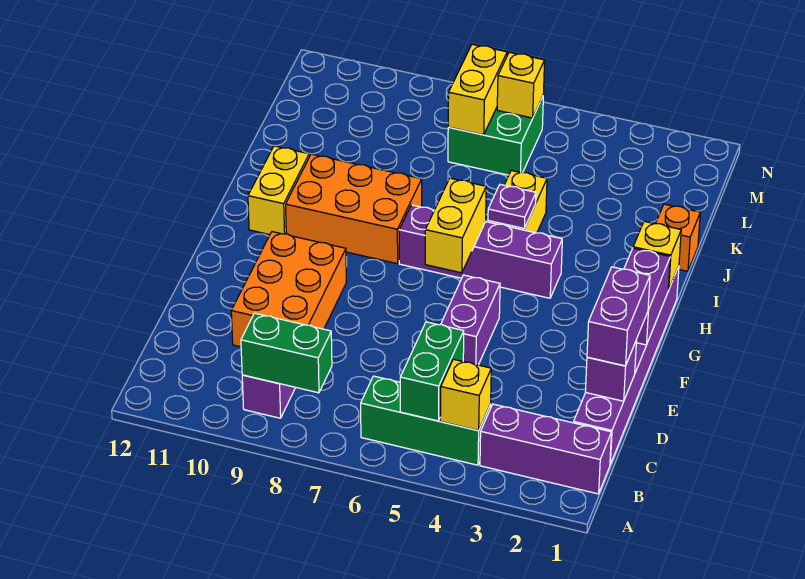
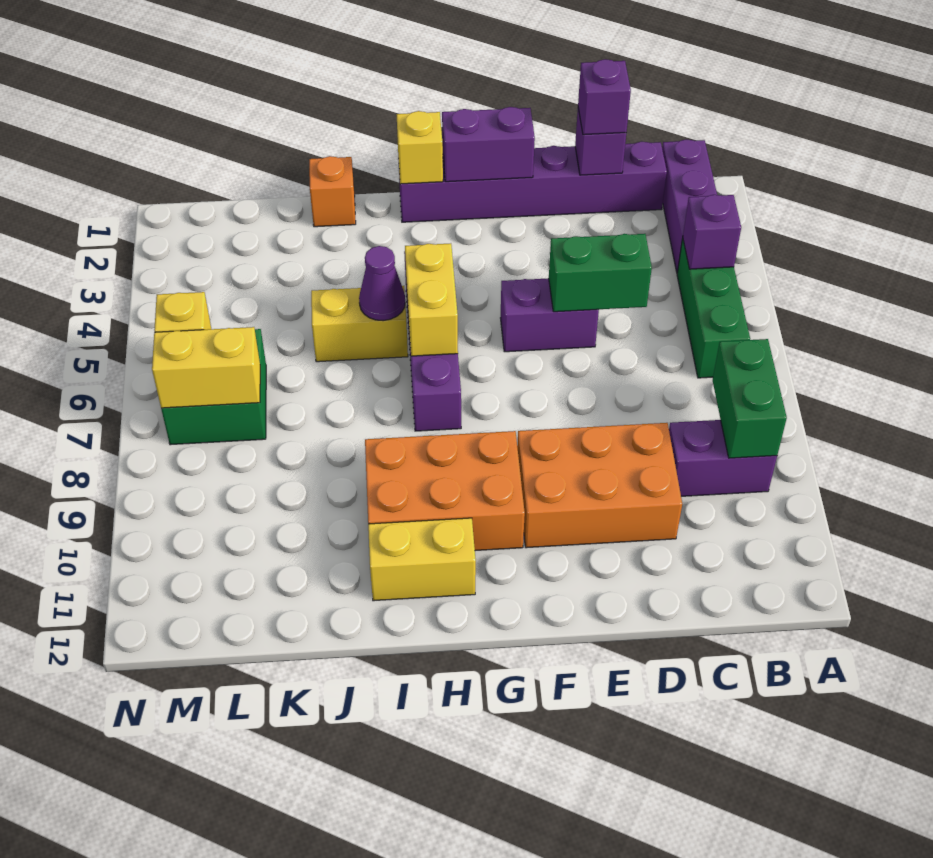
yellow 1x1 brick [440,359,491,431] -> purple 1x1 brick [683,195,741,269]
green 1x2 brick [400,322,464,421] -> green 1x2 brick moved to [549,234,652,312]
purple 1x2 brick [587,267,650,366] -> purple 1x1 brick [578,59,631,135]
yellow 1x2 brick [425,178,486,273] -> yellow 1x2 brick turned to [405,243,458,356]
orange 2x3 brick [286,154,422,264] -> orange 2x3 brick turned to [365,431,525,551]
purple 1x1 plate [488,185,536,229] -> purple 1x1 cone [359,246,405,321]

